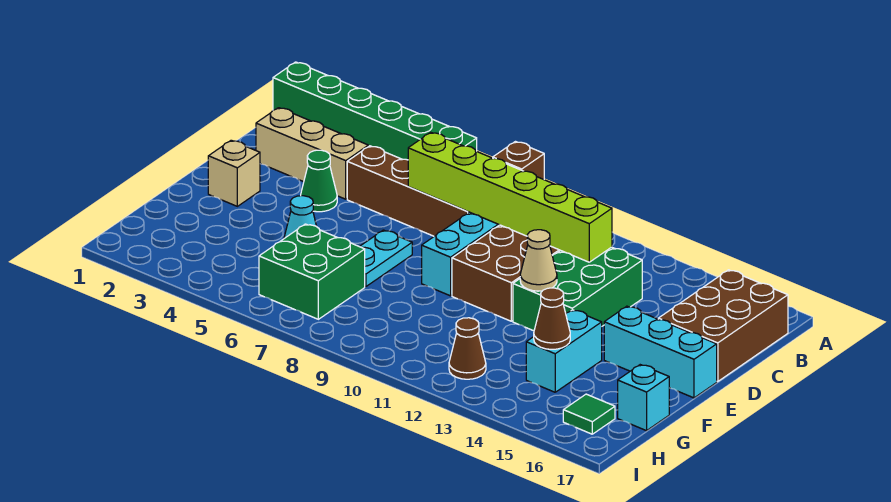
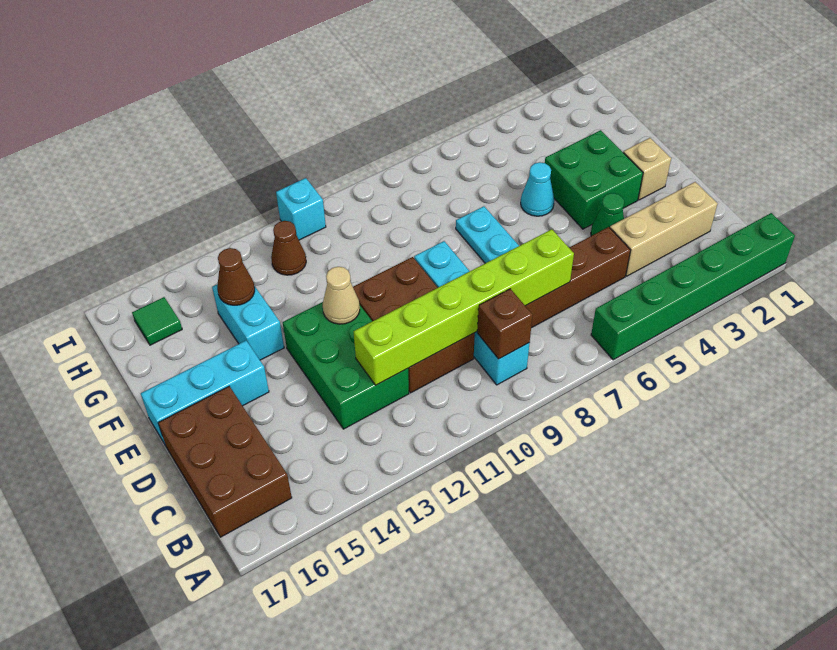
green 2x2 brick [259,224,365,319] -> green 2x2 brick moved to [545,130,643,229]
cyan 1x1 brick [618,365,669,431] -> cyan 1x1 brick moved to [276,178,326,240]

